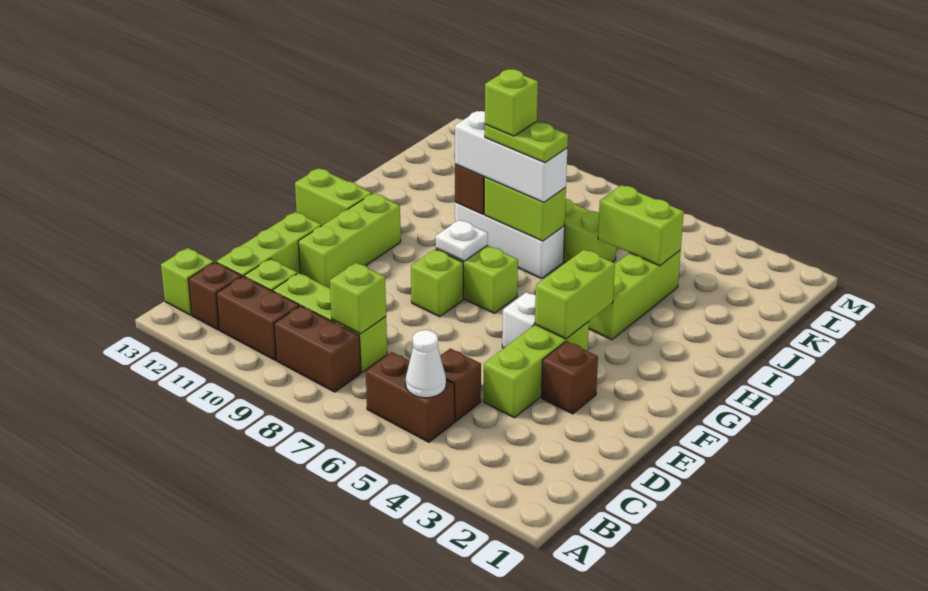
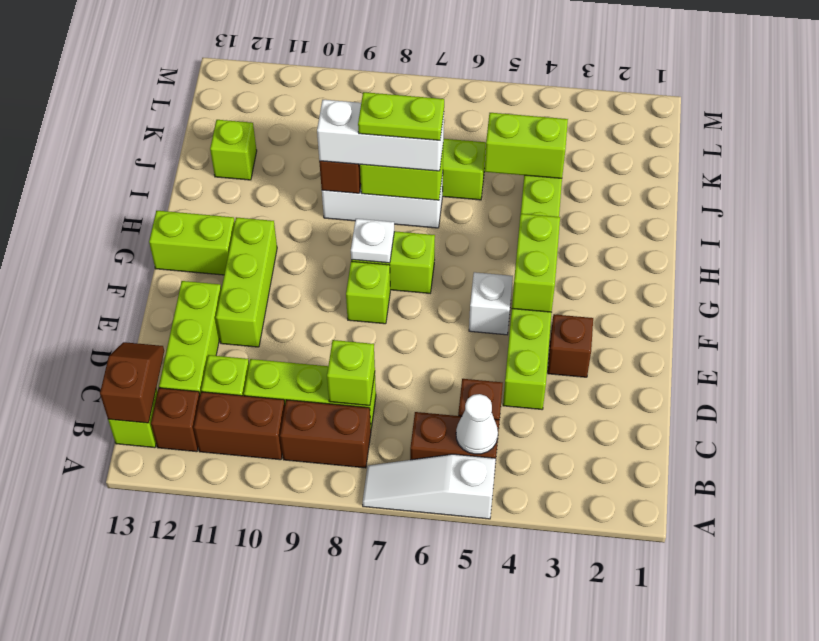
none -> white 1x3 slope [363,454,496,519]
none -> brown 1x2 slope [100,342,164,423]
lime 1x1 brick [485,69,538,136] -> lime 1x1 brick moved to [210,120,257,180]

